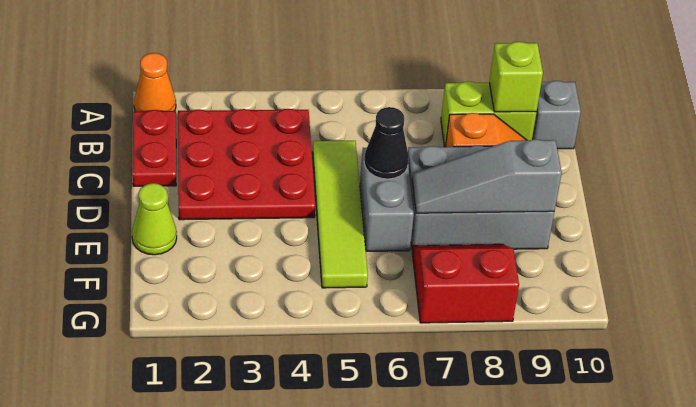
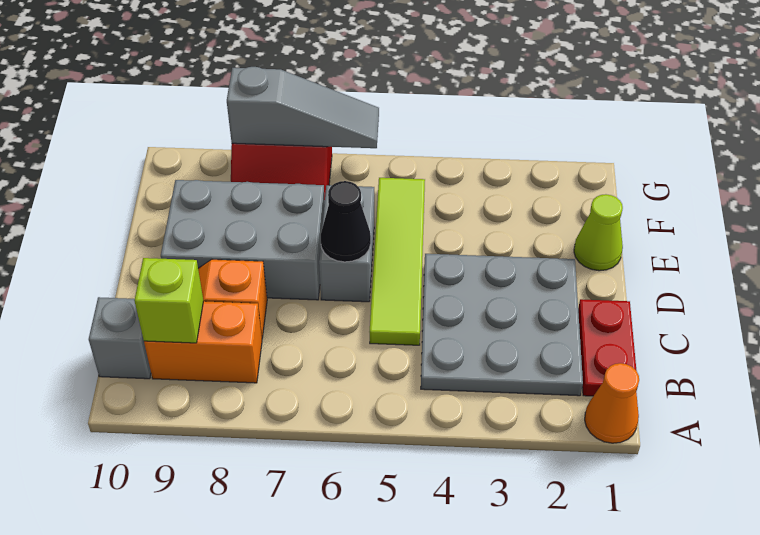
red 3x3 plate [178,109,315,220] -> grey 3x3 plate [421,254,583,396]
lime 1x2 brick [441,81,536,147] -> orange 1x2 brick [144,301,262,383]
grey 1x3 slope [412,139,562,213] -> grey 1x3 slope moved to [227,67,379,148]

